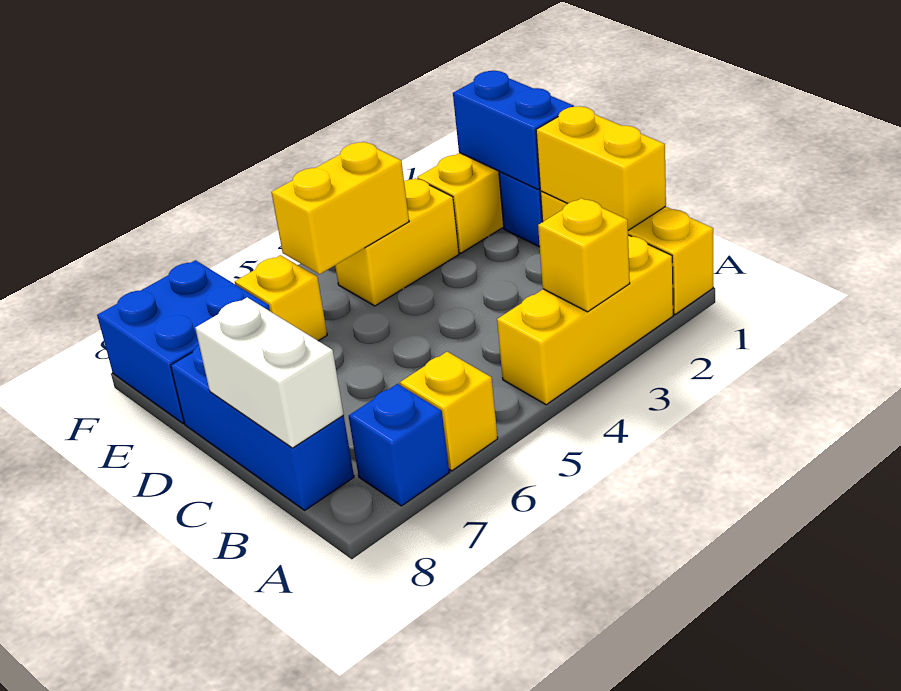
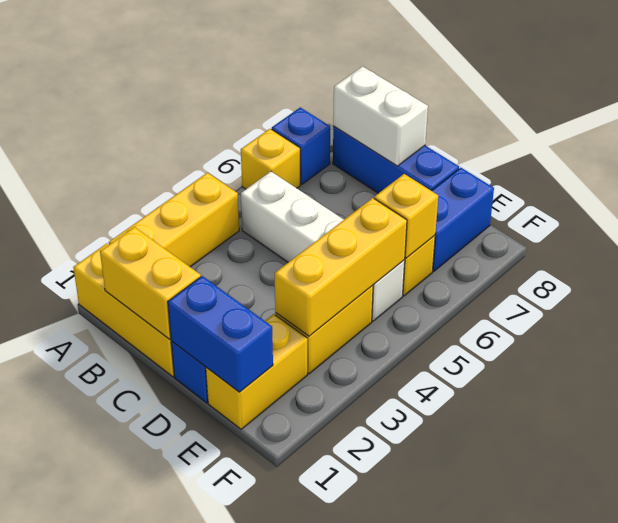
yellow 1x1 brick [538,198,630,312] -> yellow 1x1 brick moved to [374,174,438,258]
none -> white 1x4 brick [241,172,405,321]
yellow 1x2 brick [271,142,409,274] -> yellow 1x3 brick [275,198,407,336]
blue 2x2 brick [97,260,270,424] -> blue 1x2 brick [431,168,494,271]

